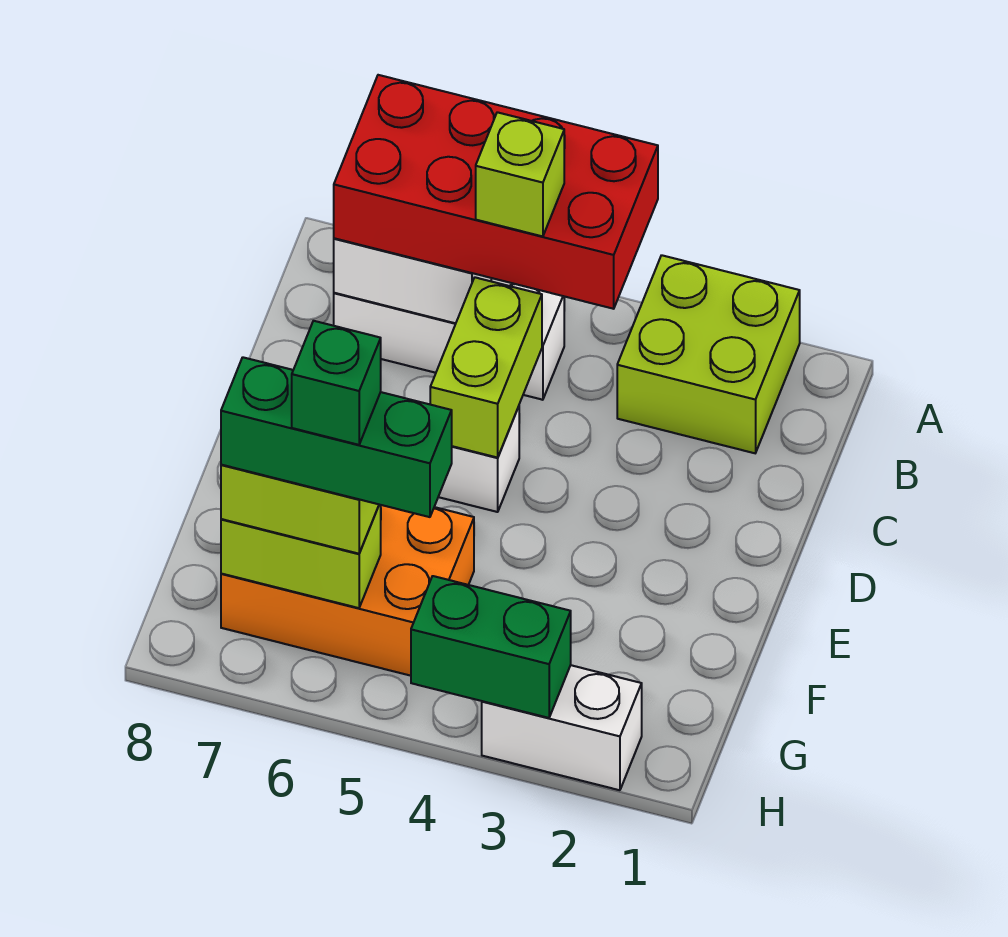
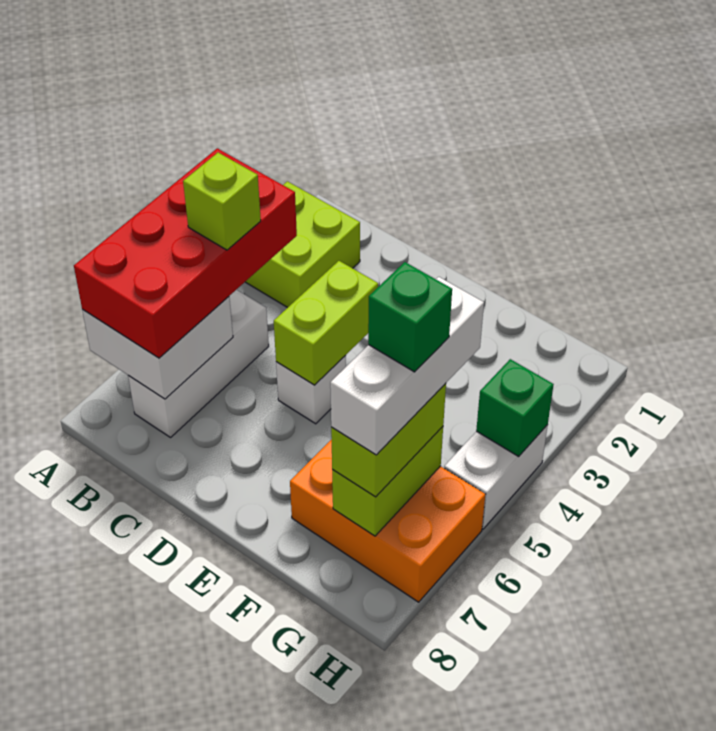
lime 1x2 brick [430,277,542,458] -> lime 1x2 brick turned to [274,261,378,385]
orange 2x3 brick [221,505,474,676] -> orange 2x3 brick turned to [290,439,485,602]
green 1x3 brick [221,357,452,517] -> white 1x3 brick [330,277,484,455]
white 1x2 brick [482,665,642,790] -> white 1x2 brick moved to [444,425,548,529]
green 1x2 brick [411,576,571,718] -> green 1x1 brick [476,359,554,456]

